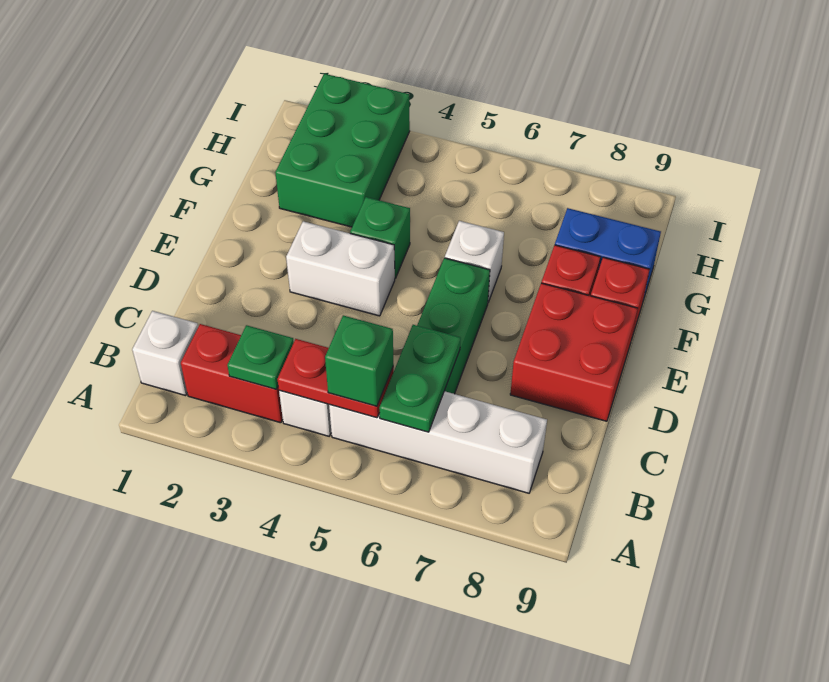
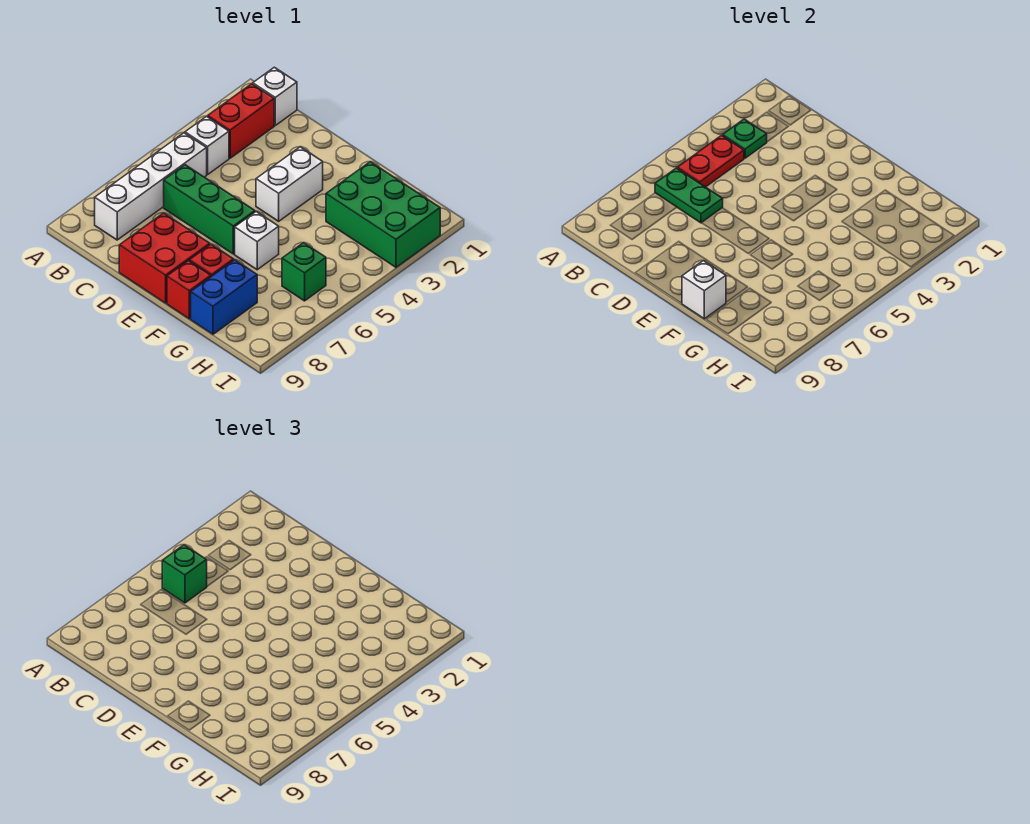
green 1x1 brick [350,197,410,278] -> green 1x1 brick moved to [282,243,326,301]
none -> white 1x1 brick [682,261,726,319]

